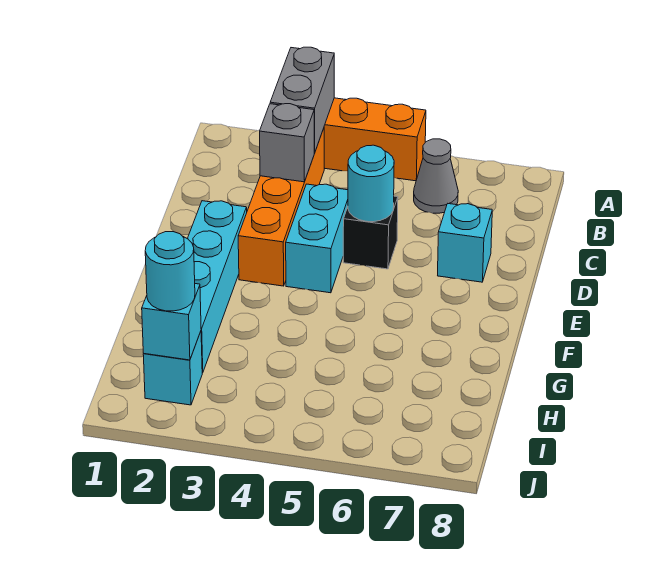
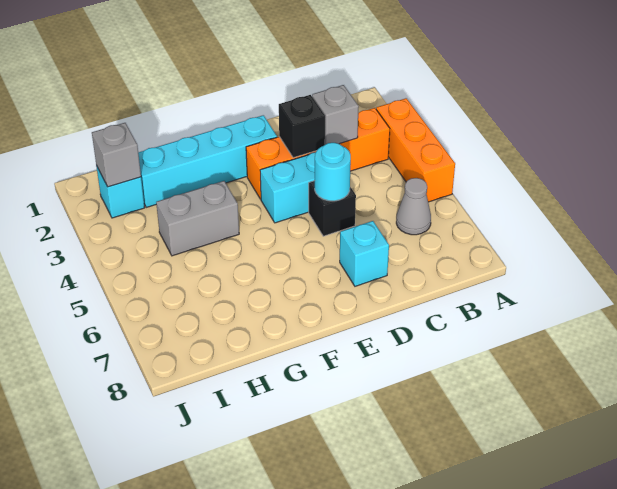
grey 1x2 brick [270,47,334,153] -> grey 1x2 brick moved to [156,181,239,256]
none -> black 1x1 brick [279,95,325,158]
cyan 1x1 brick [142,284,201,360] -> grey 1x1 brick [92,123,141,187]
cyan 1x1 round brick [145,232,195,311] -> none

